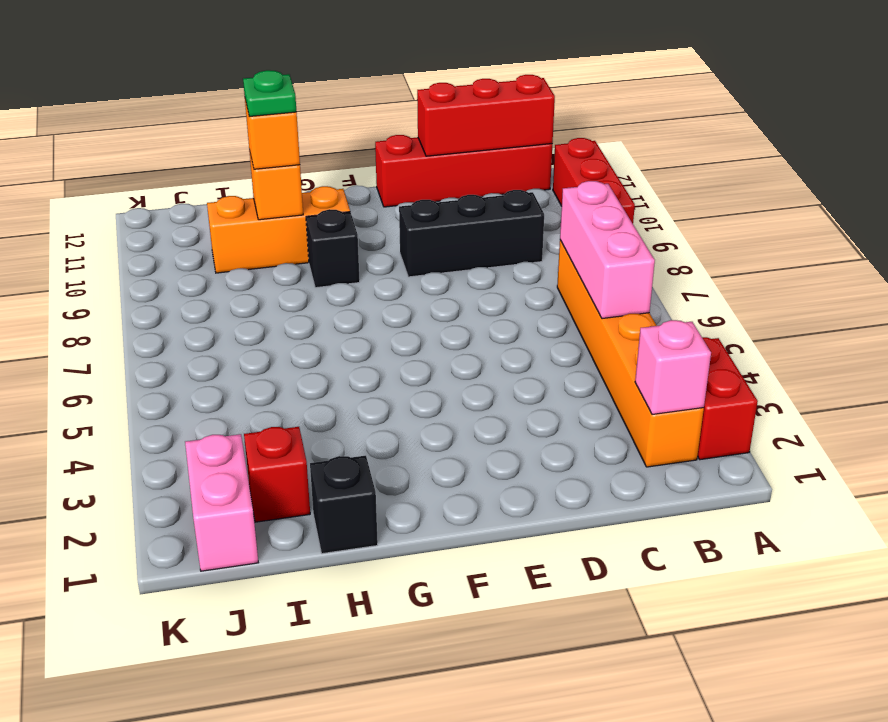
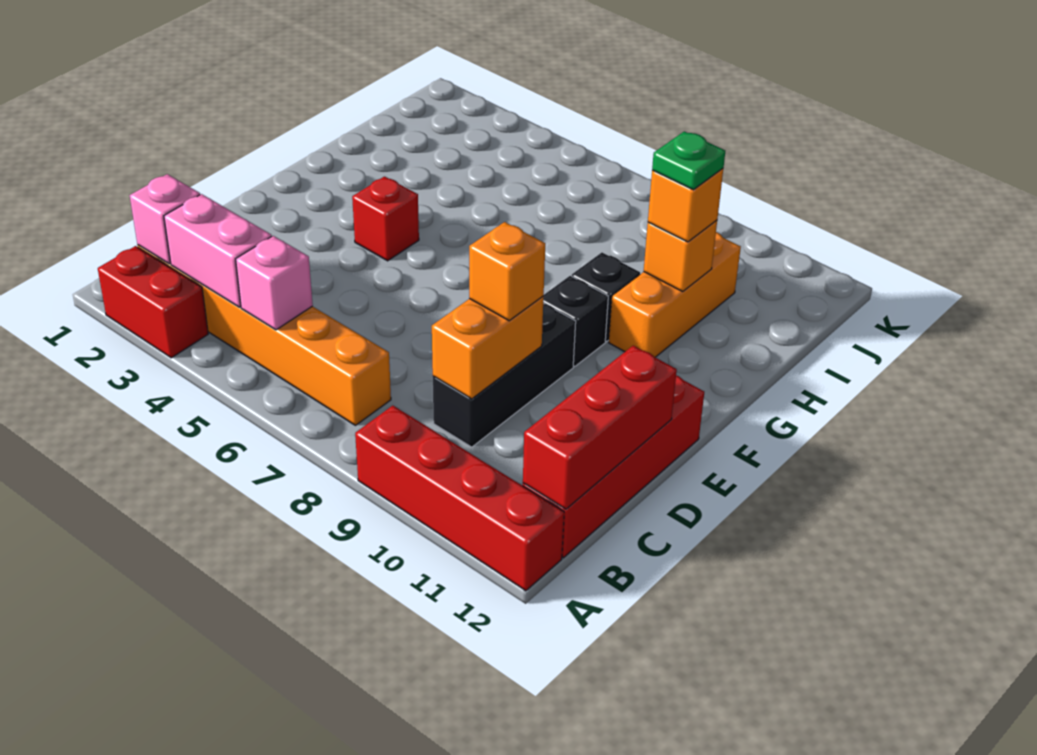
red 1x3 brick [553,138,635,223] -> red 1x4 brick [355,406,564,591]
pink 1x3 brick [560,181,655,319] -> pink 1x1 brick [236,236,313,330]
none -> orange 1x2 brick [432,297,543,399]
none -> orange 1x1 brick [469,222,545,321]
black 1x1 brick [310,456,378,554] -> black 1x1 brick moved to [543,276,608,367]
red 1x1 brick [244,427,310,522] -> red 1x1 brick moved to [352,177,419,261]
pink 1x2 brick [185,434,258,571] -> pink 1x2 brick moved to [164,194,272,307]

